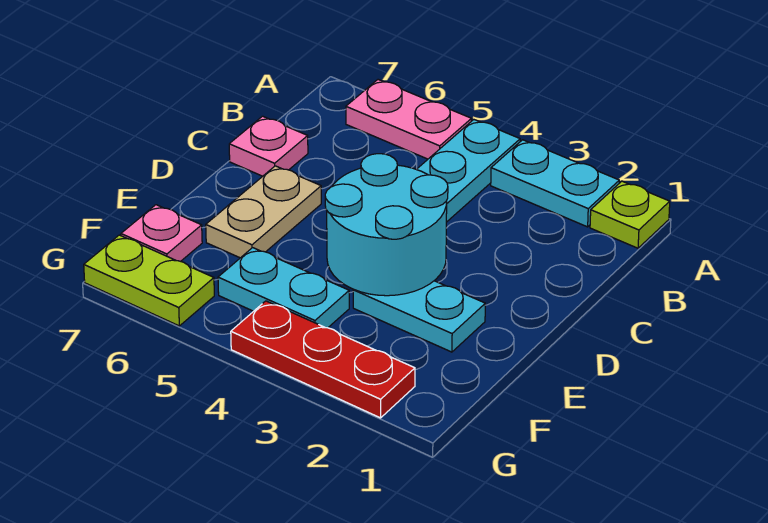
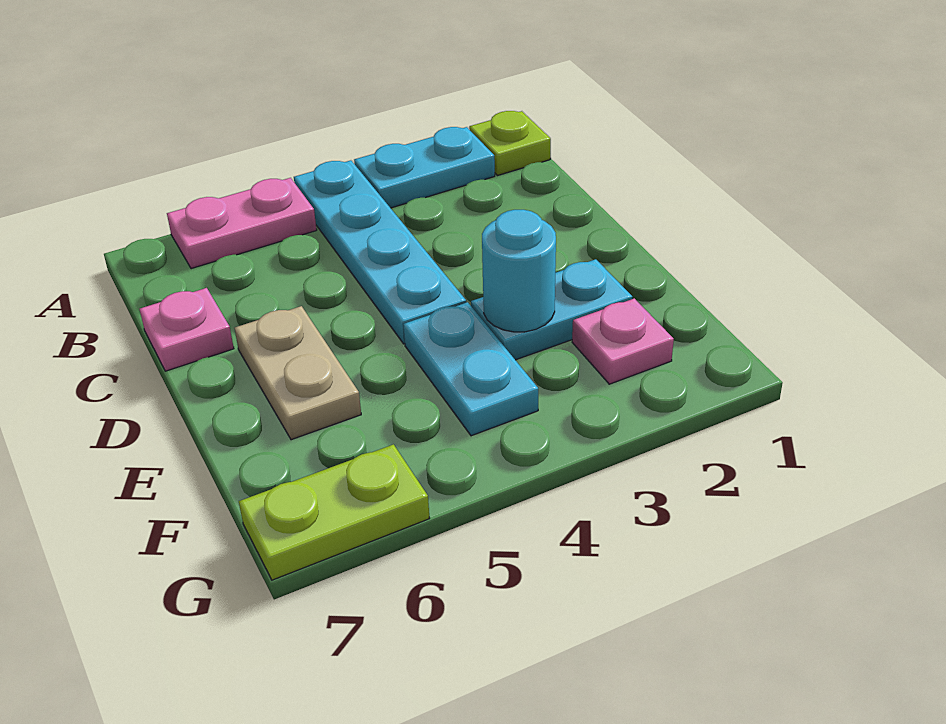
cyan 2x2 round brick [325,154,448,296] -> cyan 1x1 round brick [482,210,556,332]
cyan 1x2 plate [218,248,349,328] -> cyan 1x2 plate turned to [403,302,538,436]
pink 1x1 plate [121,205,202,261] -> pink 1x1 plate moved to [572,298,674,384]
red 1x3 plate [231,301,415,418] -> none

